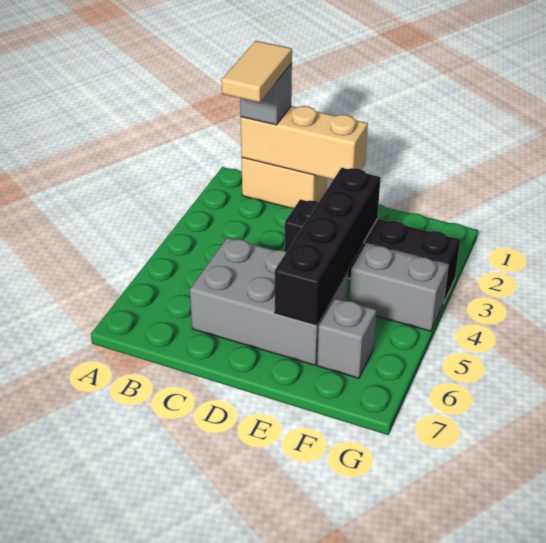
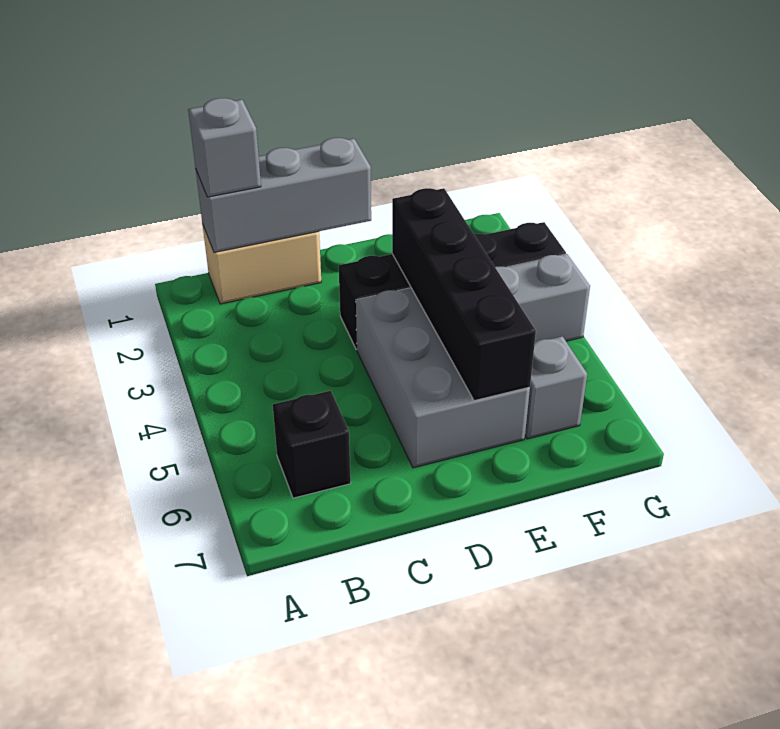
tan 1x3 brick [241,106,368,179] -> grey 1x3 brick [196,138,371,252]
tan 1x2 tile [221,41,292,103] -> none
none -> black 1x1 brick [273,391,351,498]
grey 2x3 brick [190,238,348,365] -> grey 2x3 brick turned to [356,288,530,468]

